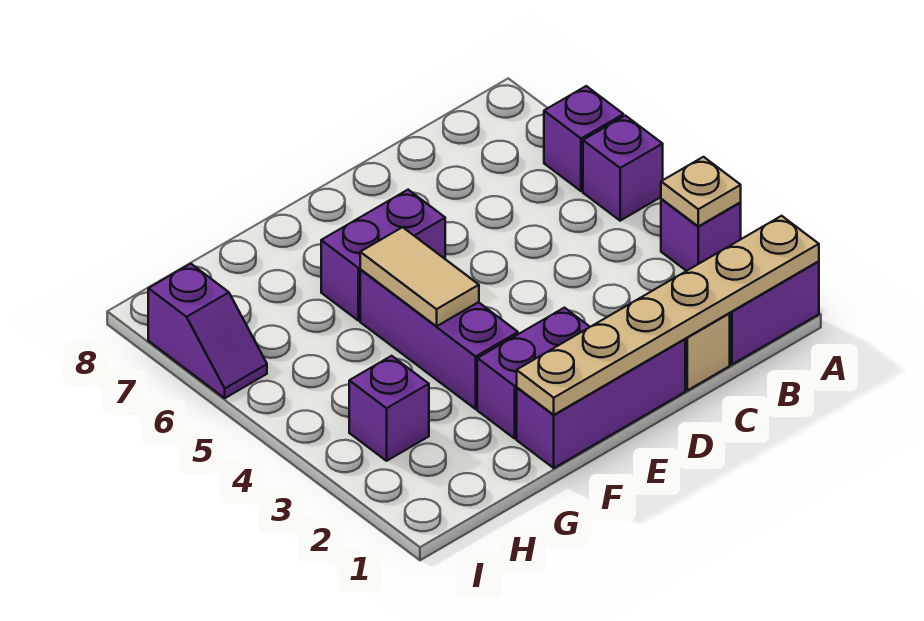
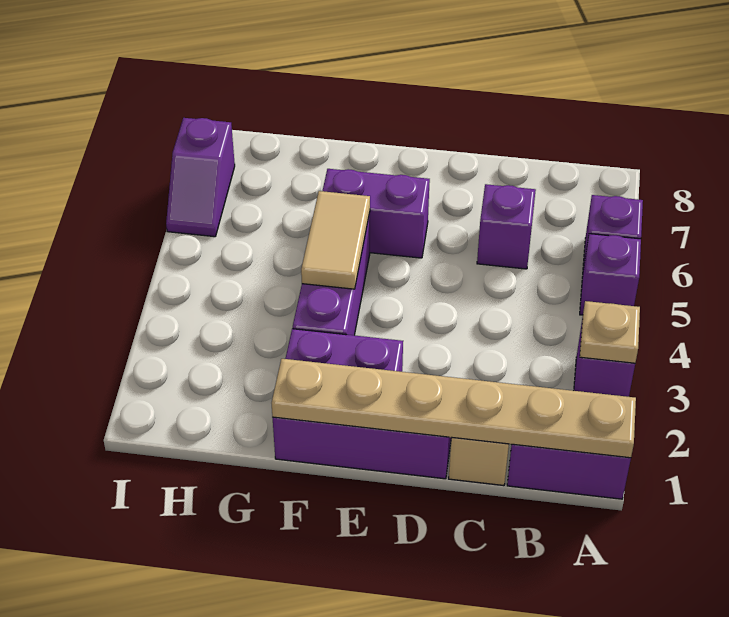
purple 1x1 brick [349,356,429,461] -> purple 1x1 brick moved to [477,184,536,269]

